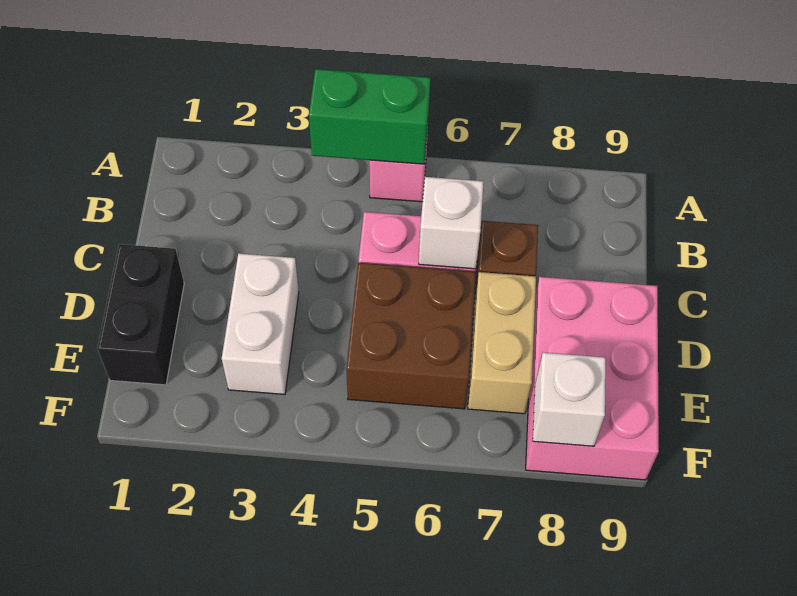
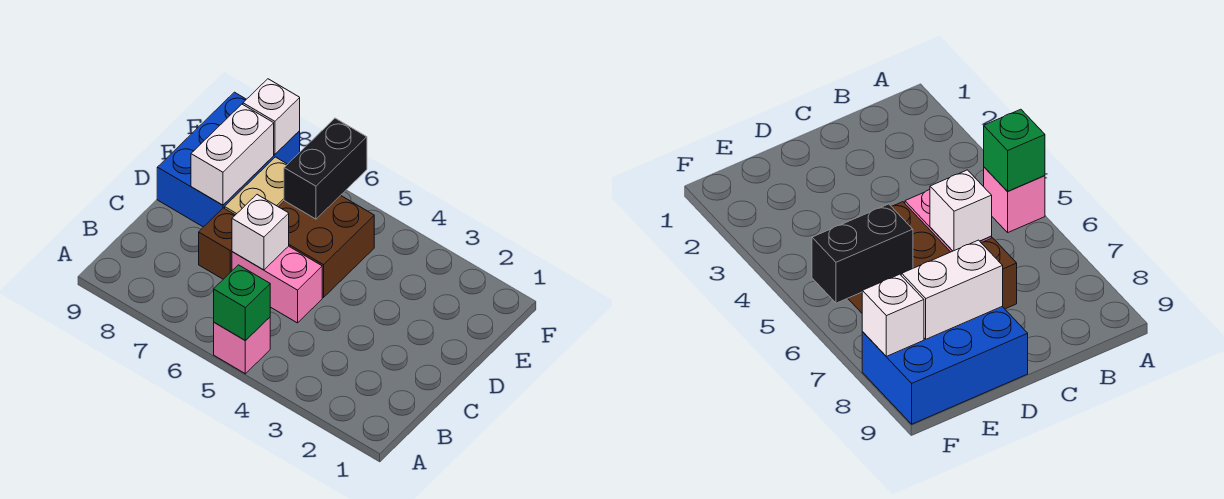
green 1x2 brick [309,69,431,164] -> green 1x1 brick [214,265,270,341]
black 1x2 brick [97,244,184,385] -> black 1x2 brick moved to [284,118,367,219]
white 1x2 brick [222,253,299,394] -> white 1x2 brick moved to [191,104,274,205]
pink 2x3 brick [526,277,659,480] -> blue 2x3 brick [157,92,300,227]

